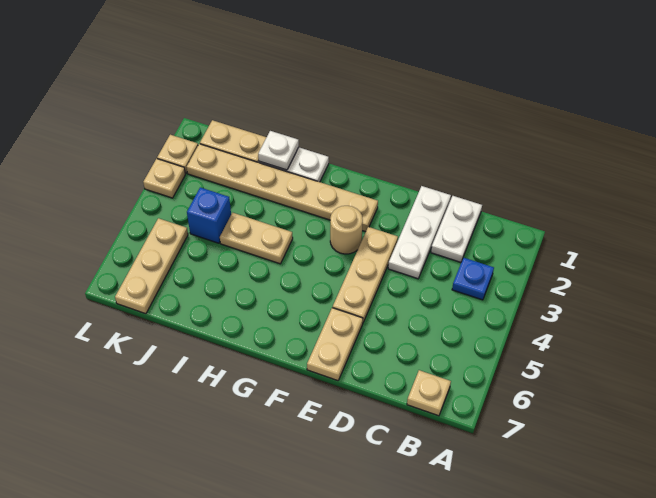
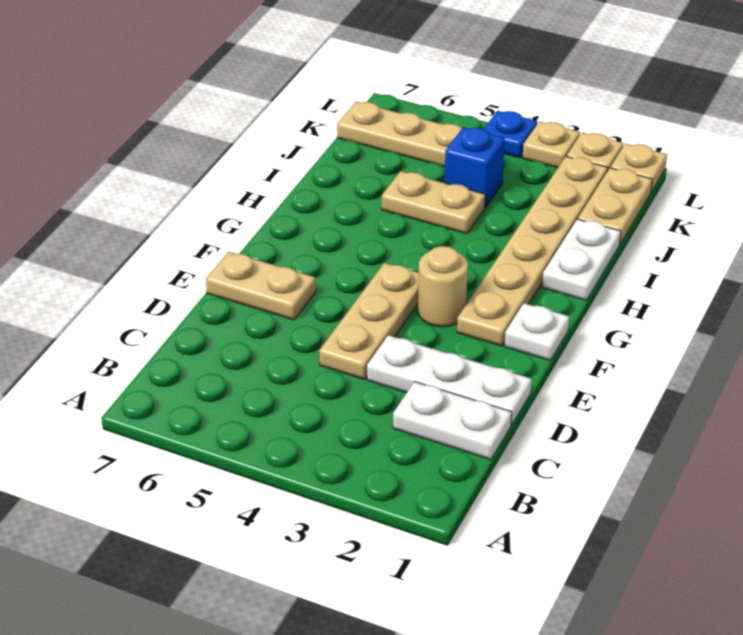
blue 1x1 plate [452,258,494,300] -> blue 1x1 plate moved to [483,111,537,158]
tan 1x1 plate [407,370,451,416] -> tan 1x1 plate moved to [610,144,667,192]
tan 1x3 plate [333,227,398,322] -> tan 1x3 plate turned to [319,263,419,379]
tan 1x2 plate [220,213,293,264] -> tan 1x2 plate turned to [382,171,485,234]
white 1x1 plate [258,131,299,170] -> white 1x1 plate moved to [504,303,569,361]

